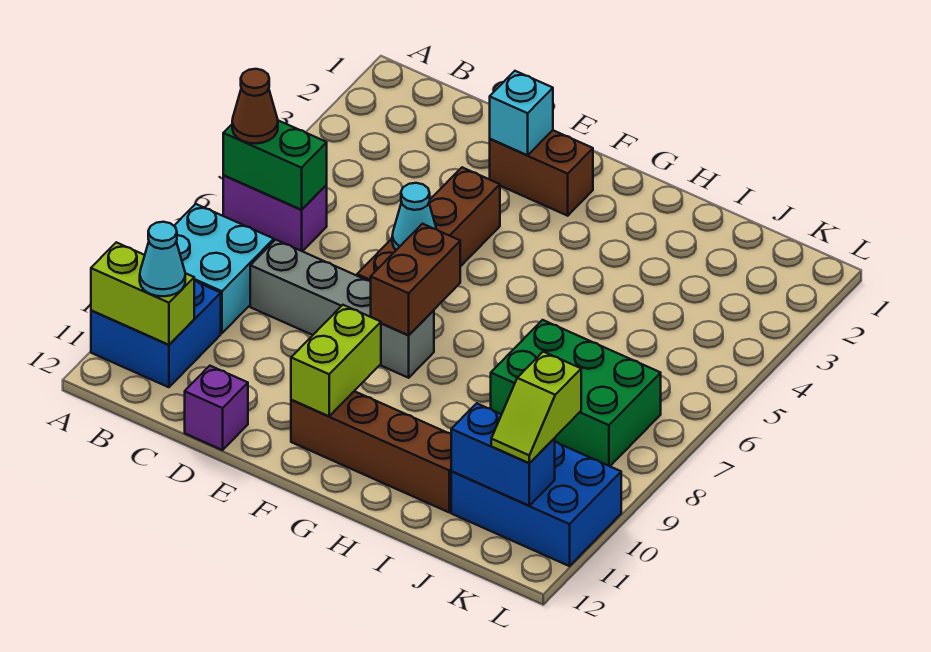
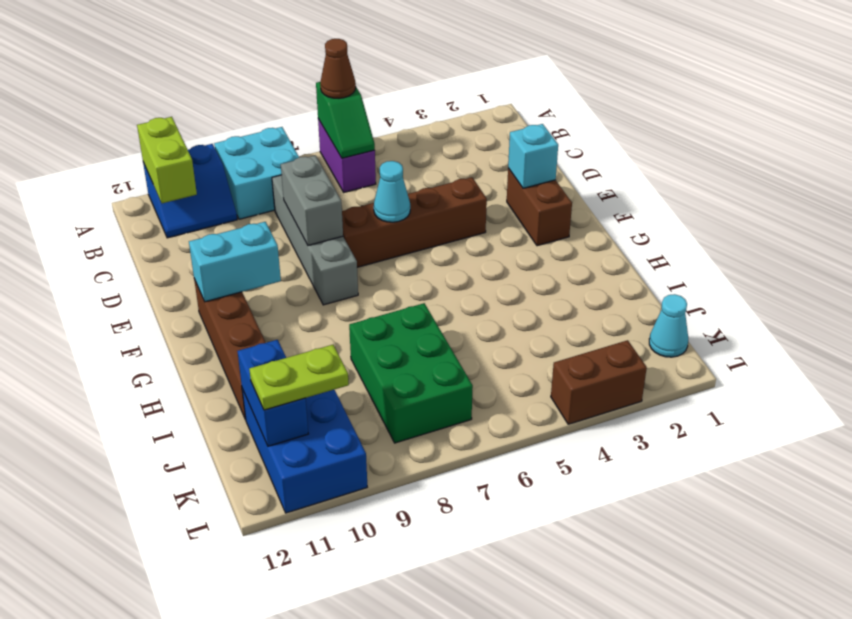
green 1x2 brick [223,121,327,210] -> green 1x2 slope [316,82,375,158]
blue 2x2 brick [91,281,221,387] -> blue 2x2 slope [143,144,237,238]
cyan 1x1 cone [140,222,185,296] -> cyan 1x1 cone moved to [649,294,688,357]
none -> grey 1x2 brick [281,155,343,245]
purple 1x1 brick [185,366,248,450] -> none
brown 1x2 brick [371,224,460,335] -> brown 1x2 brick moved to [551,340,647,424]
lime 1x2 brick [291,305,381,416] -> cyan 1x2 brick [189,222,281,302]
lime 1x2 slope [491,352,581,463] -> lime 1x2 plate [249,345,349,410]

